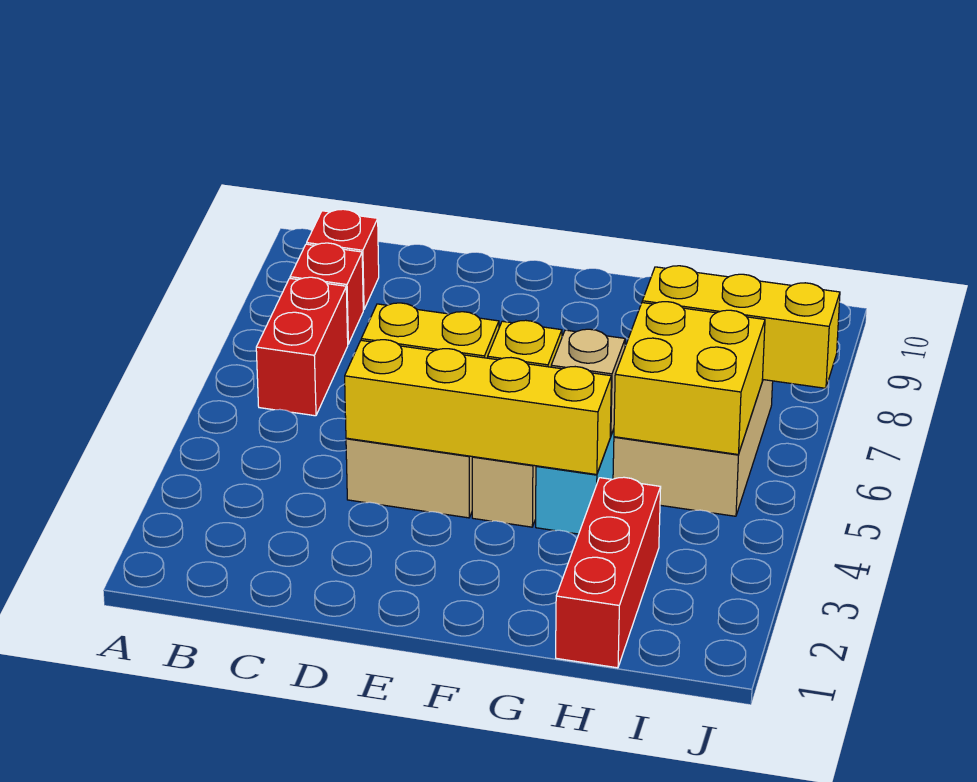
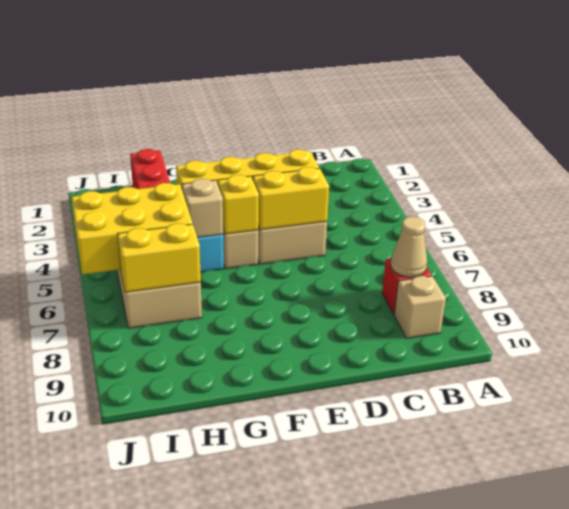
red 1x2 brick [256,277,348,416] -> none
none -> tan 1x1 cone [391,217,427,277]
red 1x1 brick [307,209,379,310] -> tan 1x1 brick [394,276,446,338]
yellow 2x2 brick [614,302,765,455] -> yellow 2x3 brick [71,183,193,274]
yellow 1x3 brick [642,266,840,388] -> yellow 1x2 brick [117,223,201,292]

